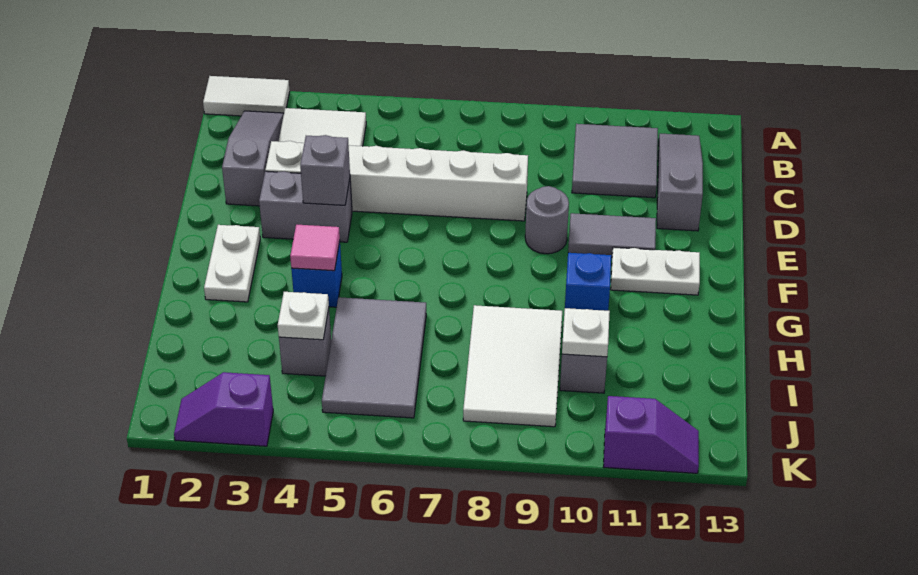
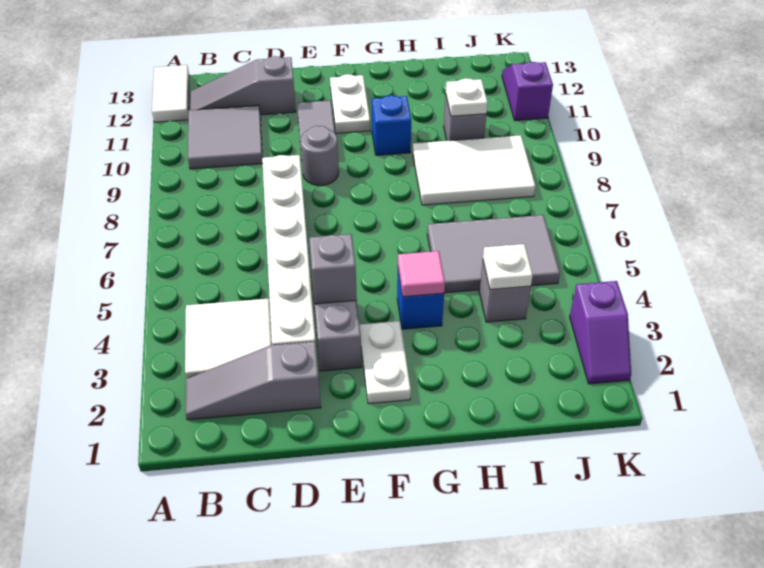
white 1x2 tile [203,76,290,116] -> white 1x2 tile moved to [152,65,189,122]
white 1x2 plate [204,225,260,302] -> white 1x2 plate turned to [360,321,411,404]

